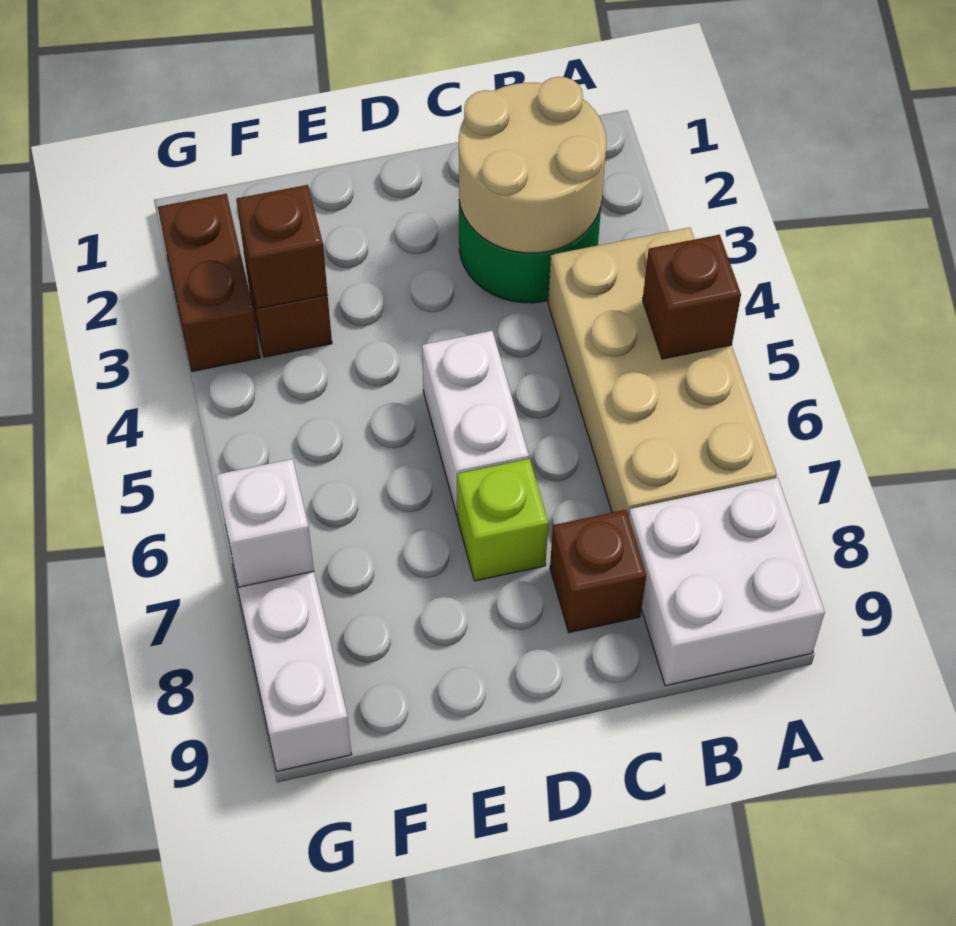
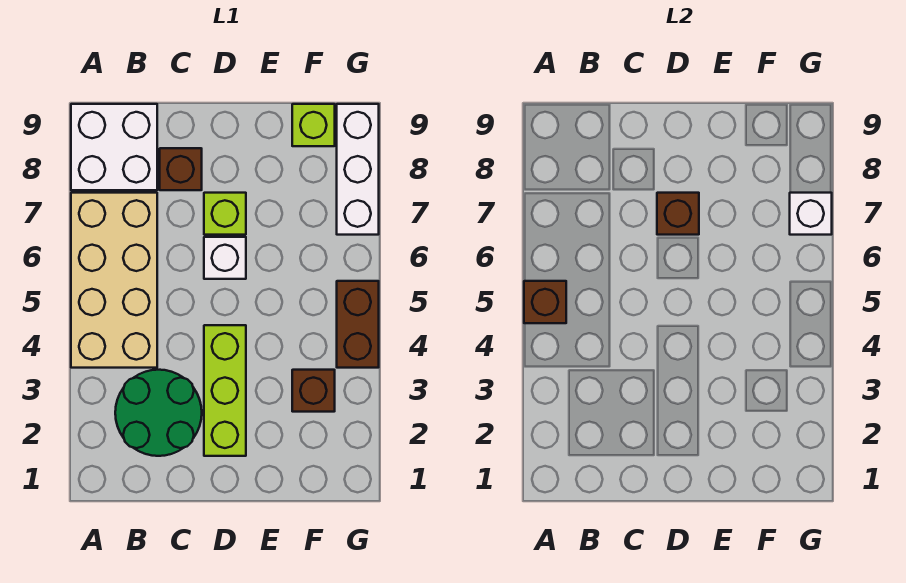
tan 2x2 round brick [459,77,606,253] -> none
none -> lime 1x3 brick [204,325,246,456]
white 1x2 brick [422,331,529,515] -> white 1x1 brick [204,237,246,279]
brown 1x1 brick [236,185,328,309] -> brown 1x1 brick moved to [657,193,699,235]
none -> lime 1x1 brick [292,104,335,146]
brown 1x2 brick [158,194,260,372] -> brown 1x2 brick moved to [337,281,379,368]

